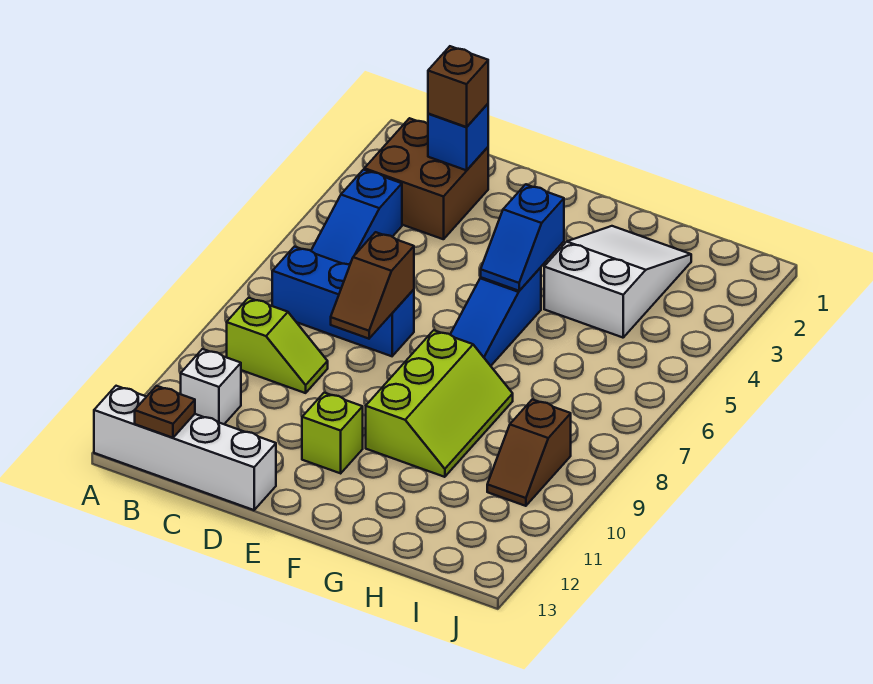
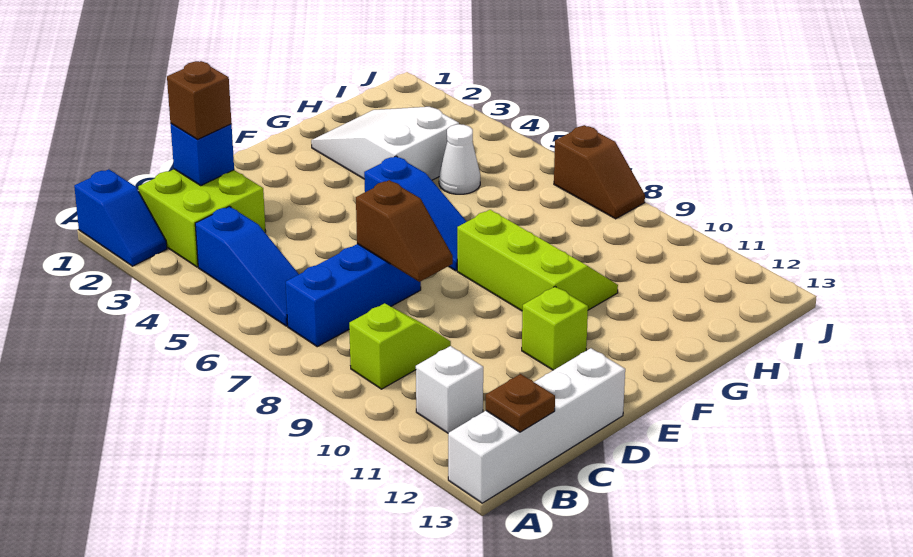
brown 2x2 brick [364,118,488,239] -> lime 2x2 brick [138,169,266,267]
blue 1x2 slope [481,184,564,291] -> blue 1x2 slope moved to [74,169,167,266]
none -> white 1x1 cone [439,124,480,194]
brown 1x2 slope [487,399,571,506] -> brown 1x2 slope moved to [554,125,645,219]

